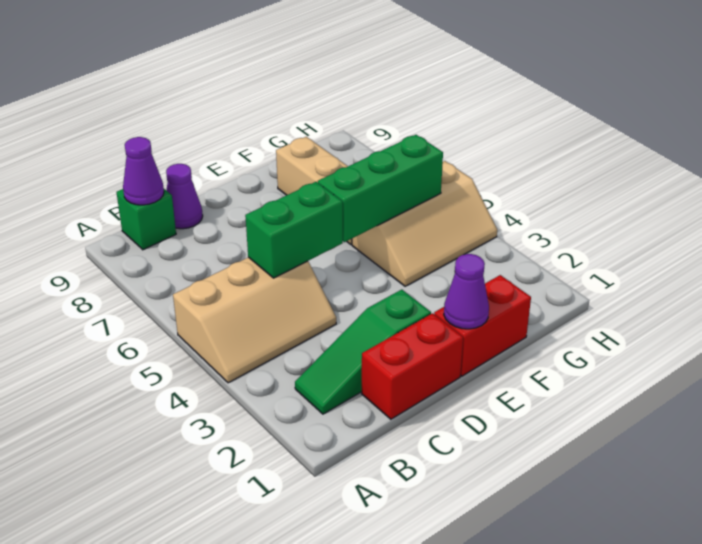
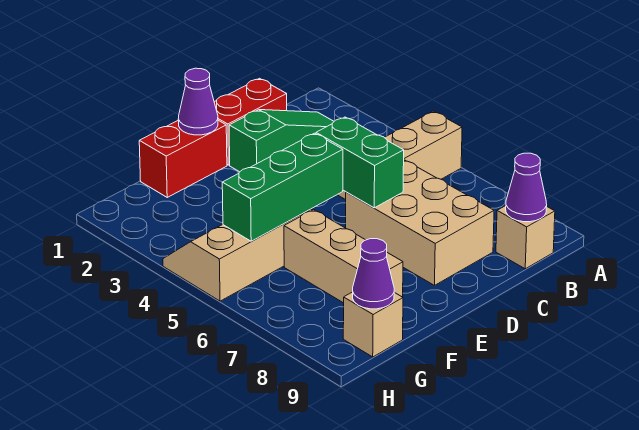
green 1x1 brick [116,189,176,250] -> tan 1x1 brick [496,206,555,269]
green 1x2 brick [245,182,343,278] -> green 1x2 brick turned to [316,117,404,208]
none -> tan 2x3 brick [346,160,494,285]
purple 1x1 cone [166,164,203,229] -> purple 1x1 cone moved to [353,239,394,309]
none -> tan 1x1 brick [343,292,403,357]

